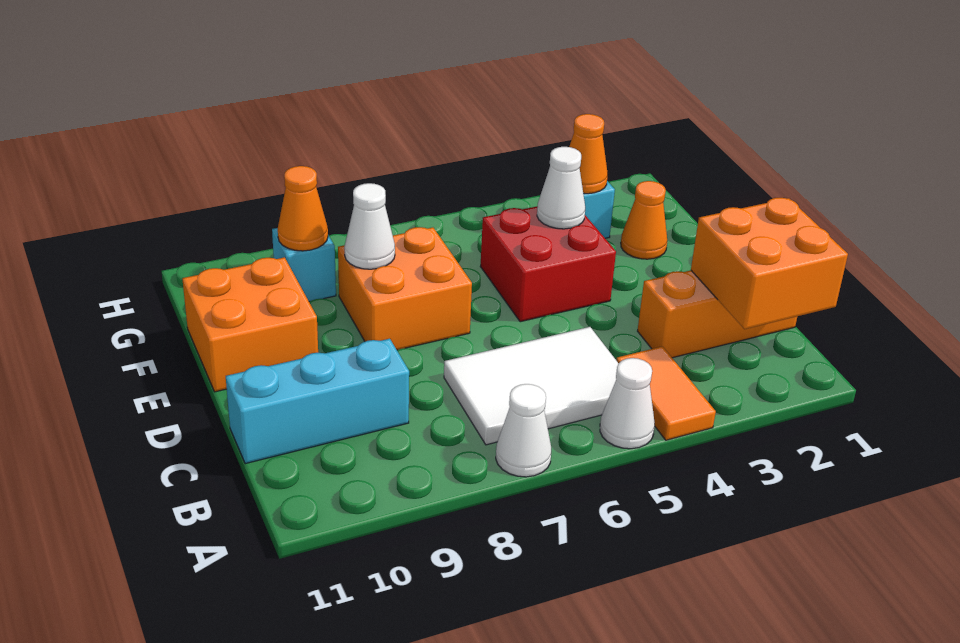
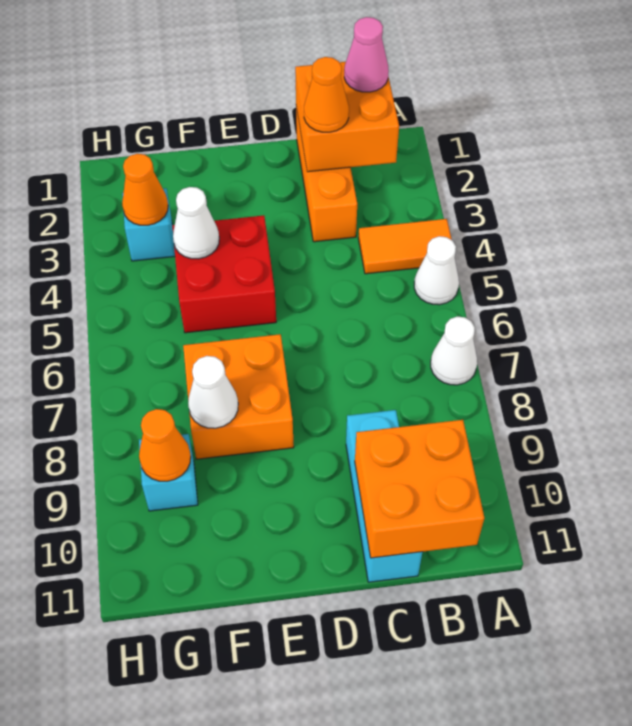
none -> pink 1x1 cone [344,17,389,92]
white 2x3 tile [444,327,618,445] -> none
orange 2x2 brick [182,257,318,392] -> orange 2x2 brick moved to [355,420,484,558]
orange 1x1 cone [621,181,667,259] -> orange 1x1 cone moved to [304,57,349,132]

